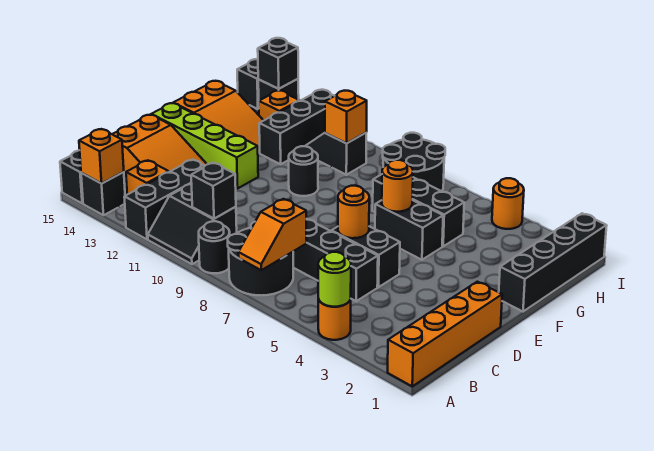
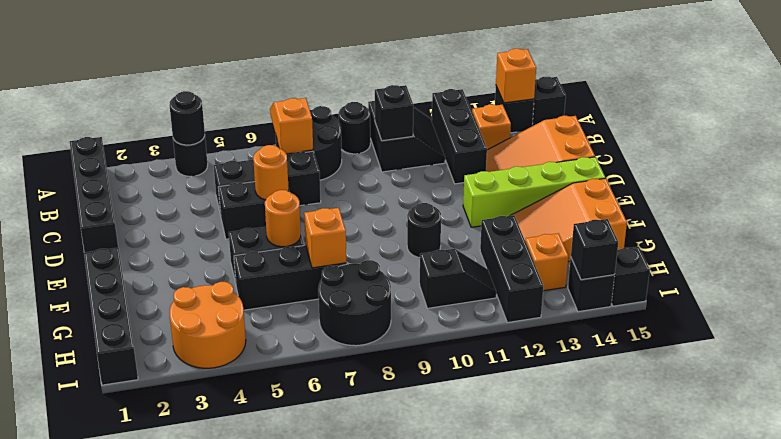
orange 1x4 brick [388,282,502,386] -> black 1x4 brick [70,137,118,252]
orange 1x1 round brick [318,299,351,340] -> black 1x1 round brick [173,136,208,176]
lime 1x1 round brick [318,252,351,307] -> black 1x1 round brick [169,91,205,145]
black 2x2 slope [148,184,237,264] -> black 2x2 slope turned to [368,101,445,172]
orange 1x1 brick [325,91,367,143] -> orange 1x1 brick moved to [304,208,346,268]
orange 1x1 round brick [492,178,524,229] -> orange 2x2 round brick [169,282,246,368]

